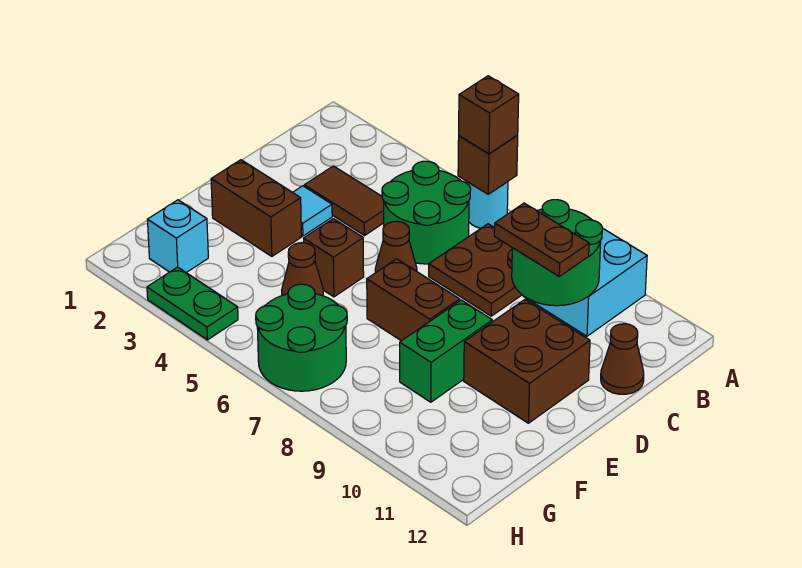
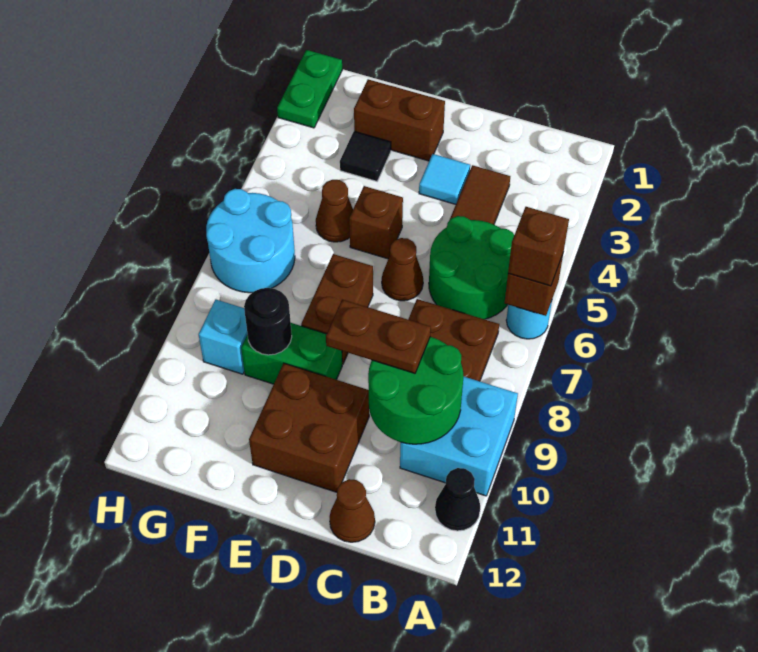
none -> black 1x1 cone [435,468,480,531]
brown 1x2 plate [494,203,589,276] -> brown 1x2 plate turned to [326,300,431,373]
brown 1x2 brick [211,160,301,256] -> brown 1x2 brick turned to [354,79,445,161]
none -> black 1x1 tile [340,131,391,181]
none -> black 1x1 round brick [244,288,292,355]
cyan 1x1 brick [147,200,208,273] -> cyan 1x1 brick moved to [199,300,248,374]
green 2x2 round brick [256,284,347,391] -> cyan 2x2 round brick [206,189,295,293]
green 1x2 plate [147,267,238,340] -> green 1x2 plate moved to [277,50,342,128]

